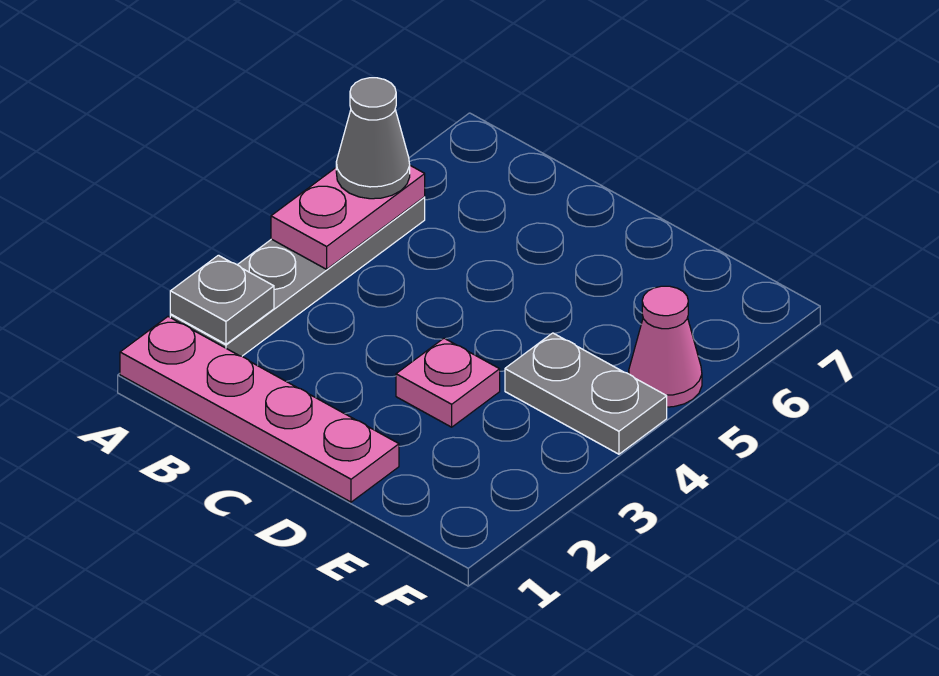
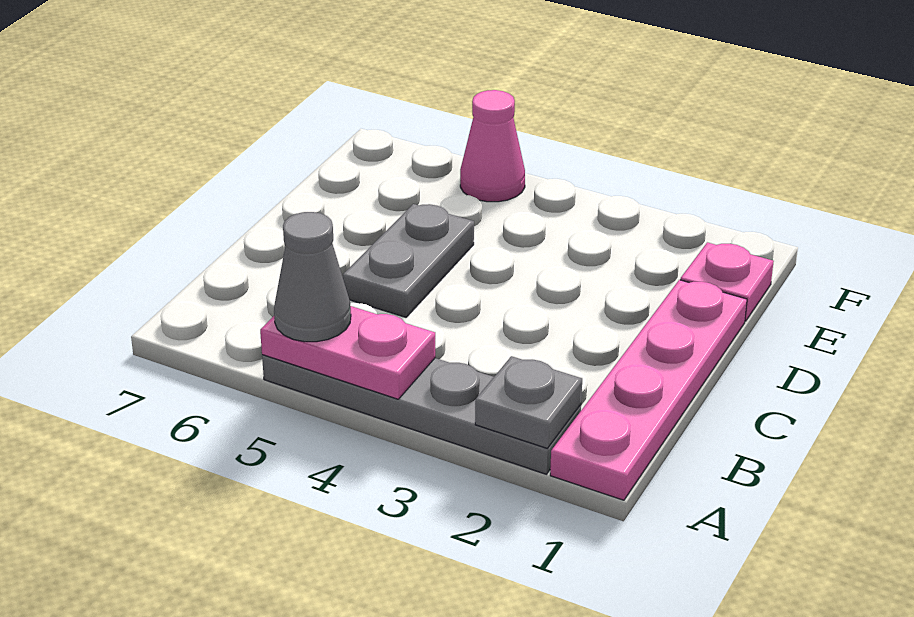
pink 1x1 plate [396,338,500,427] -> pink 1x1 plate moved to [680,242,774,321]
grey 1x2 plate [505,333,667,454] -> grey 1x2 plate moved to [343,204,474,317]

